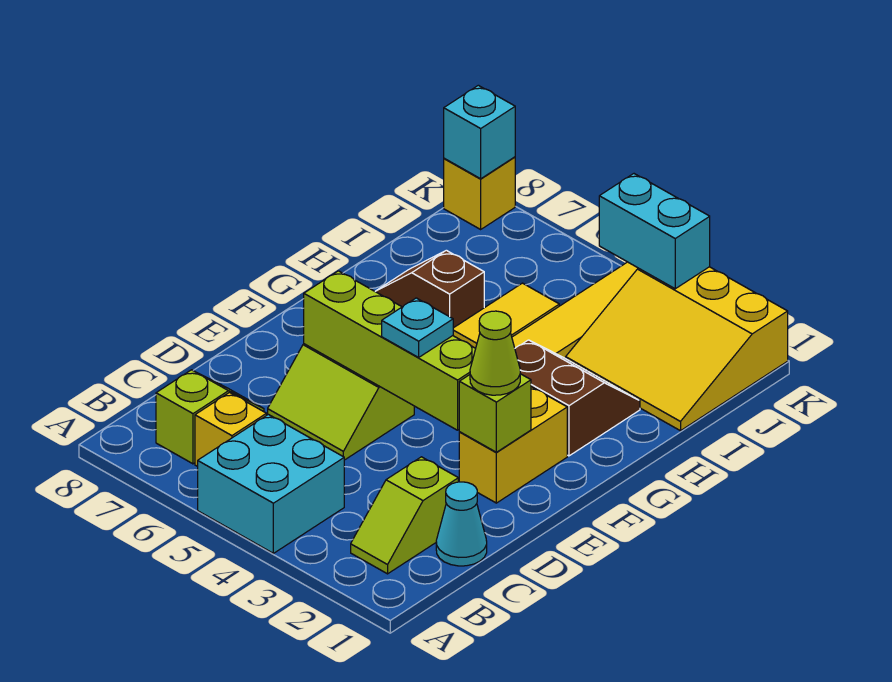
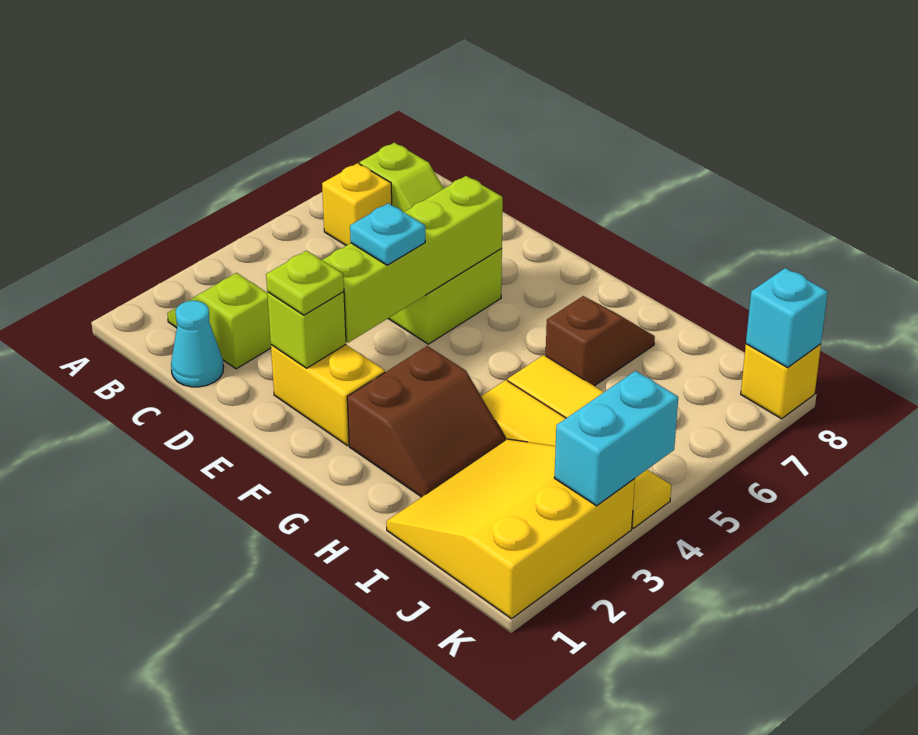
cyan 2x2 brick [198,414,344,553] -> none
lime 1x1 cone [470,311,520,395] -> lime 1x1 plate [266,251,344,315]

